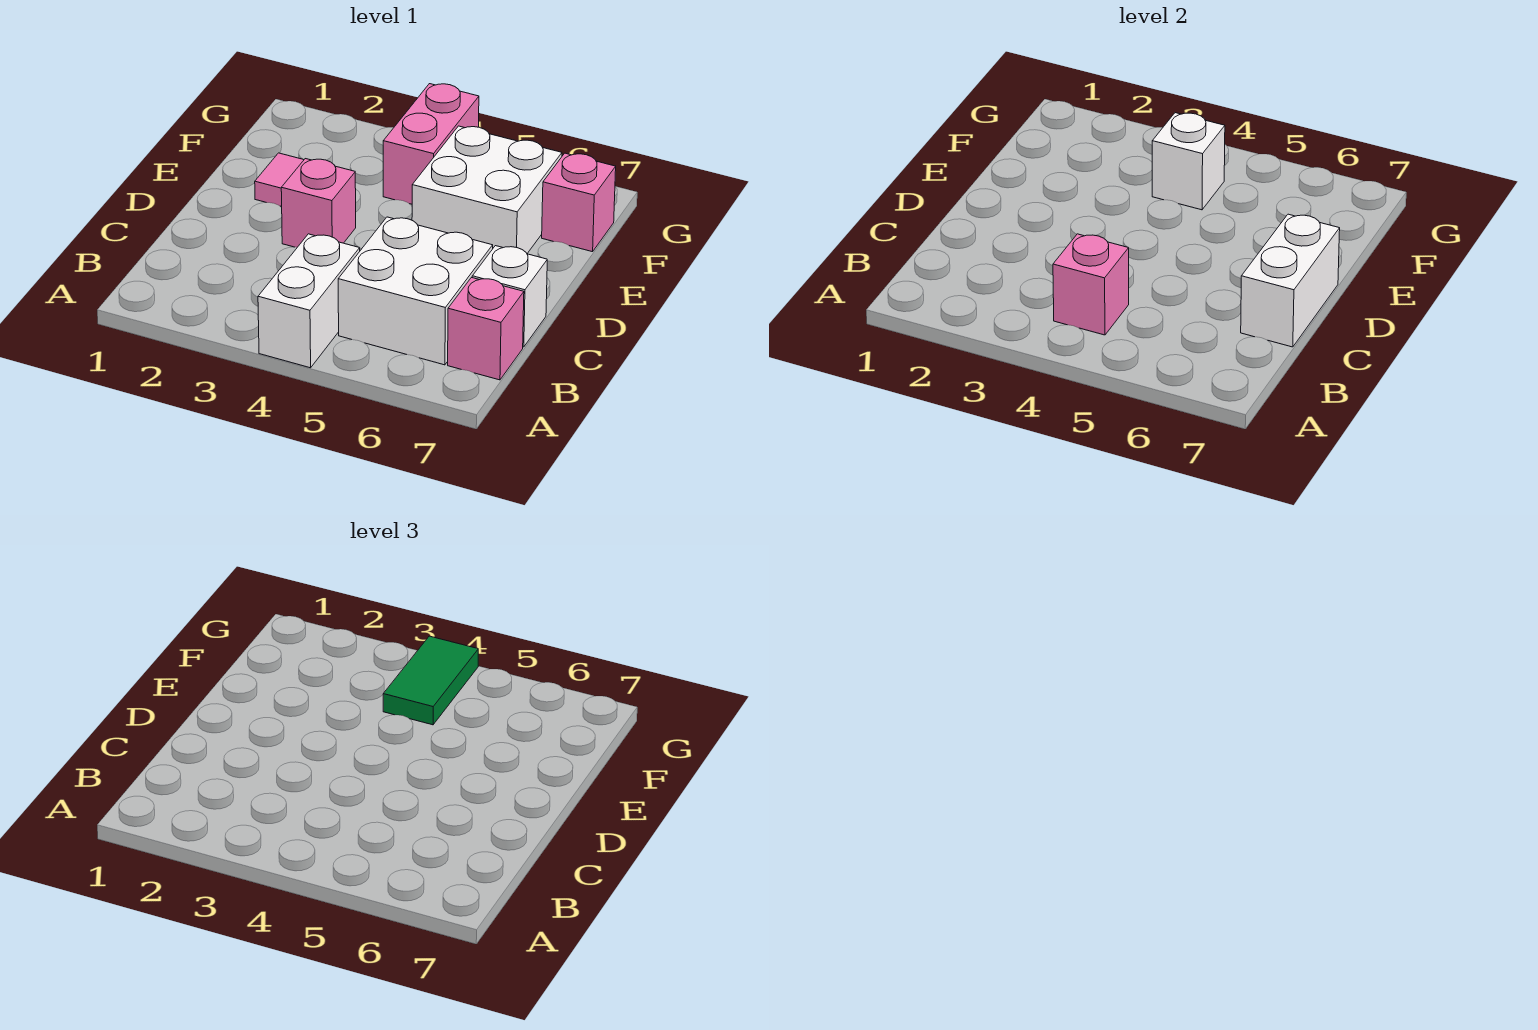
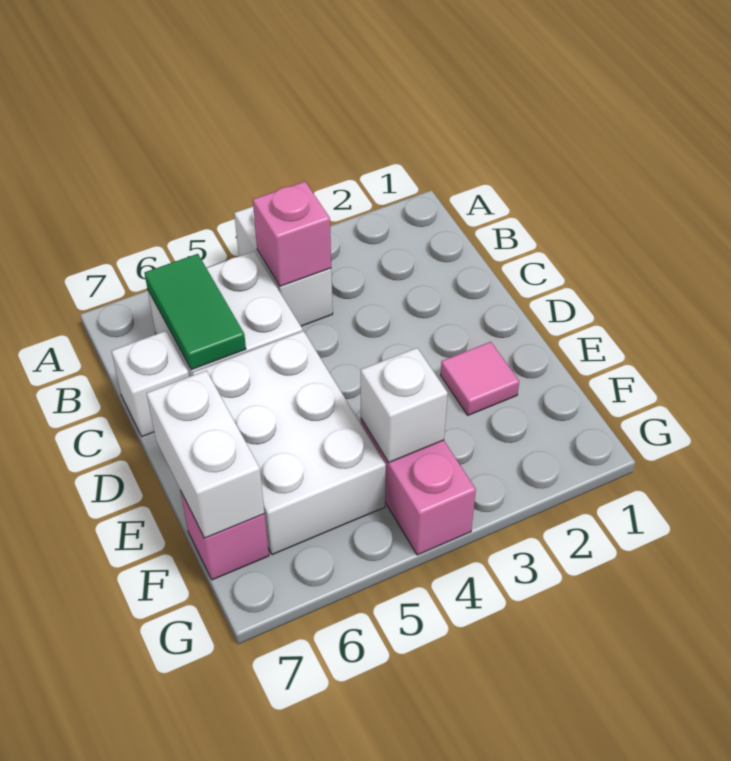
pink 1x1 brick [448,278,524,380] -> none
white 1x2 brick [1241,214,1340,347] -> white 1x2 brick moved to [146,371,265,538]
pink 1x1 brick [281,159,356,247] -> none
white 2x2 brick [412,126,562,253] -> white 2x3 brick [192,331,386,555]
green 1x2 tile [383,636,478,725] -> green 1x2 tile moved to [145,254,246,370]

